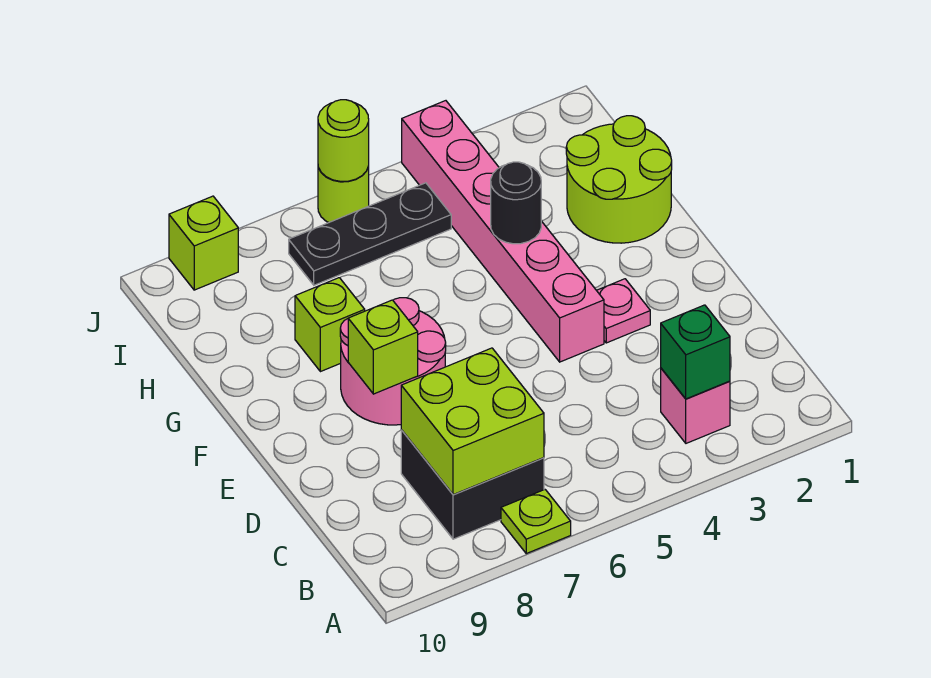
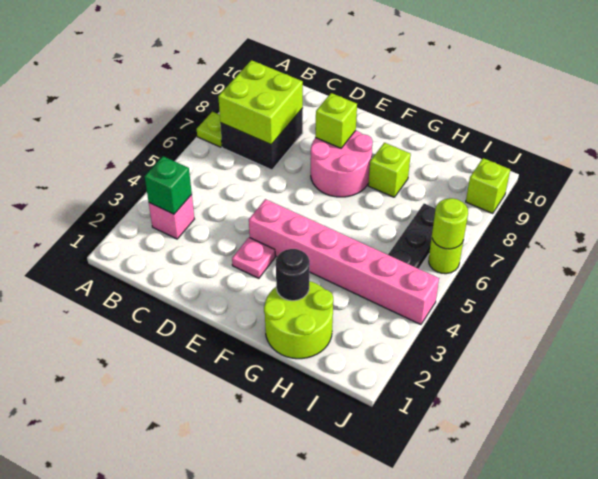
black 1x1 round brick [491,162,541,244] -> black 1x1 round brick moved to [276,249,310,301]

